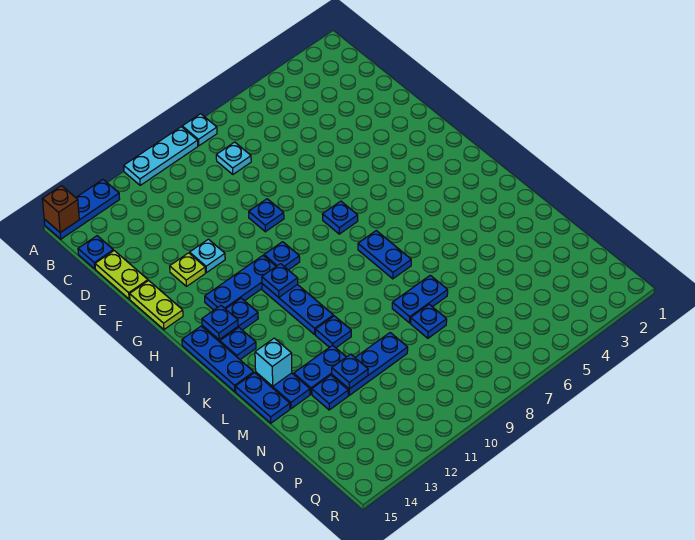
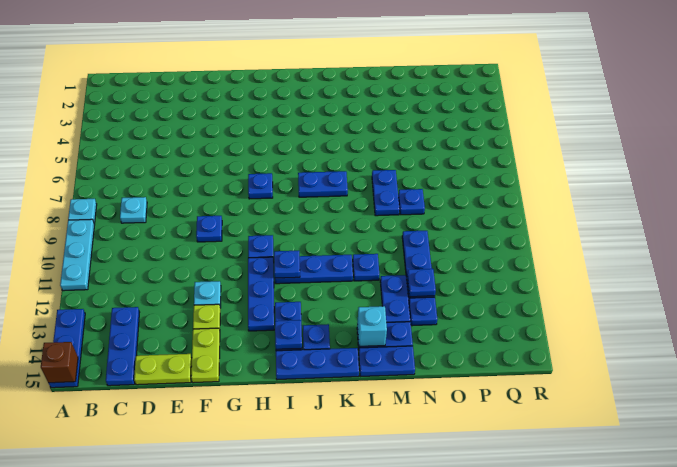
blue 1x1 plate [78,236,113,269] -> blue 1x3 plate [106,307,140,386]
lime 1x2 plate [130,280,183,329] -> lime 1x2 plate turned to [191,328,220,383]

